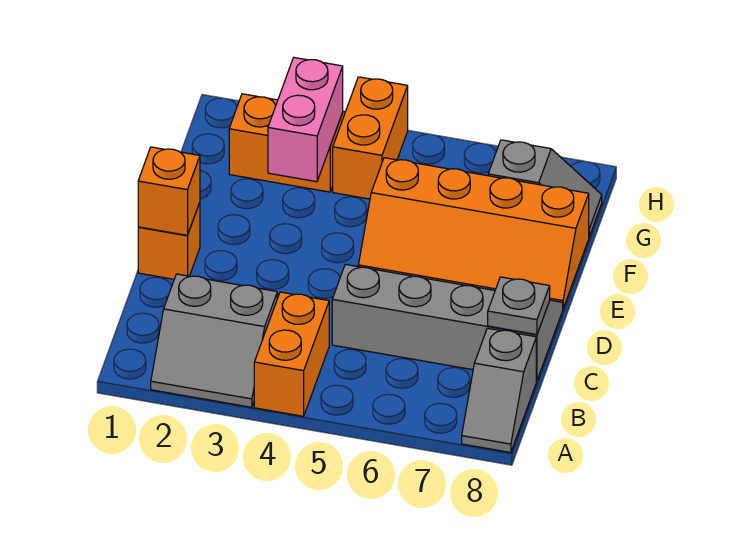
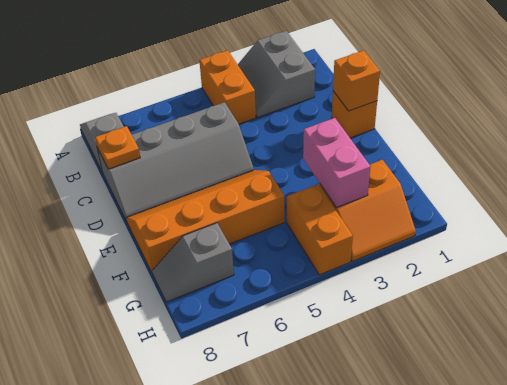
grey 2x2 slope [151,274,277,407] -> grey 2x2 slope turned to [238,31,315,118]
grey 1x1 plate [488,277,550,335] -> orange 1x1 plate [95,126,140,169]

